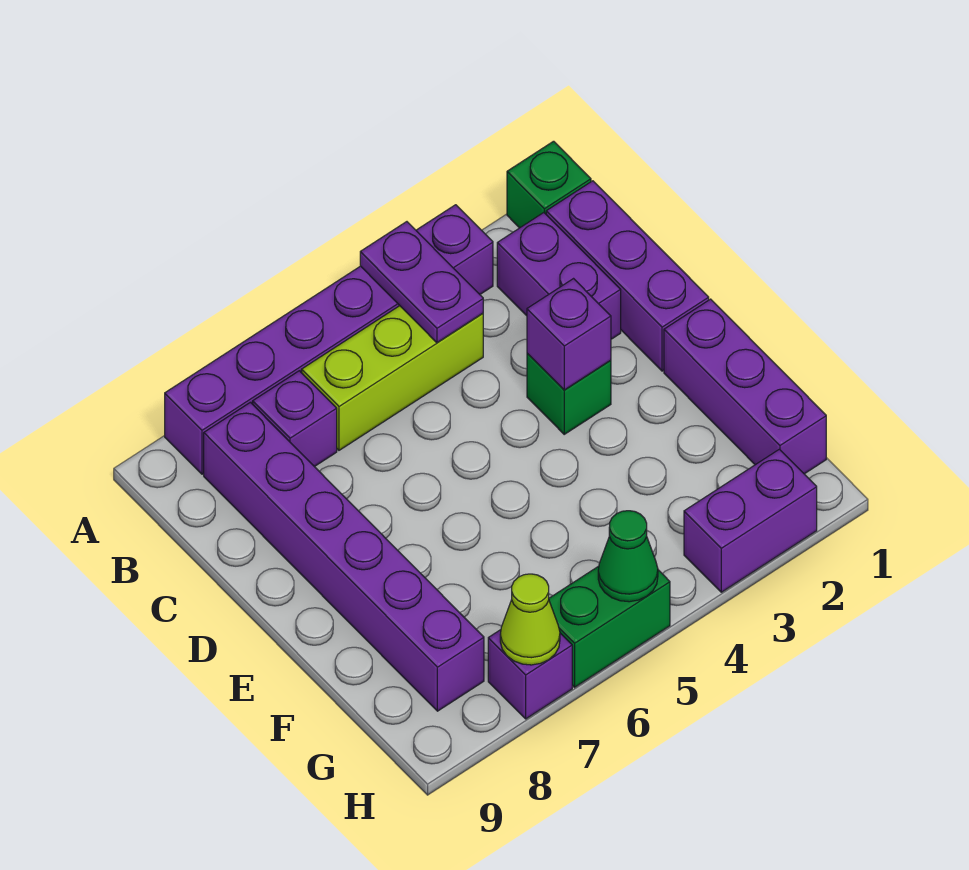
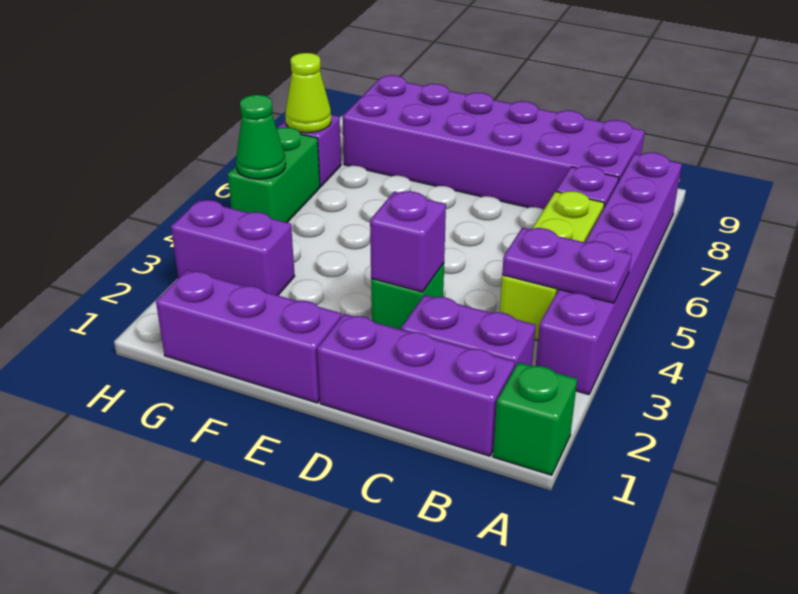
purple 1x6 brick [204,402,484,711] -> purple 2x6 brick [343,75,645,209]
purple 1x2 brick [684,449,817,592] -> purple 1x2 brick turned to [171,200,295,295]

